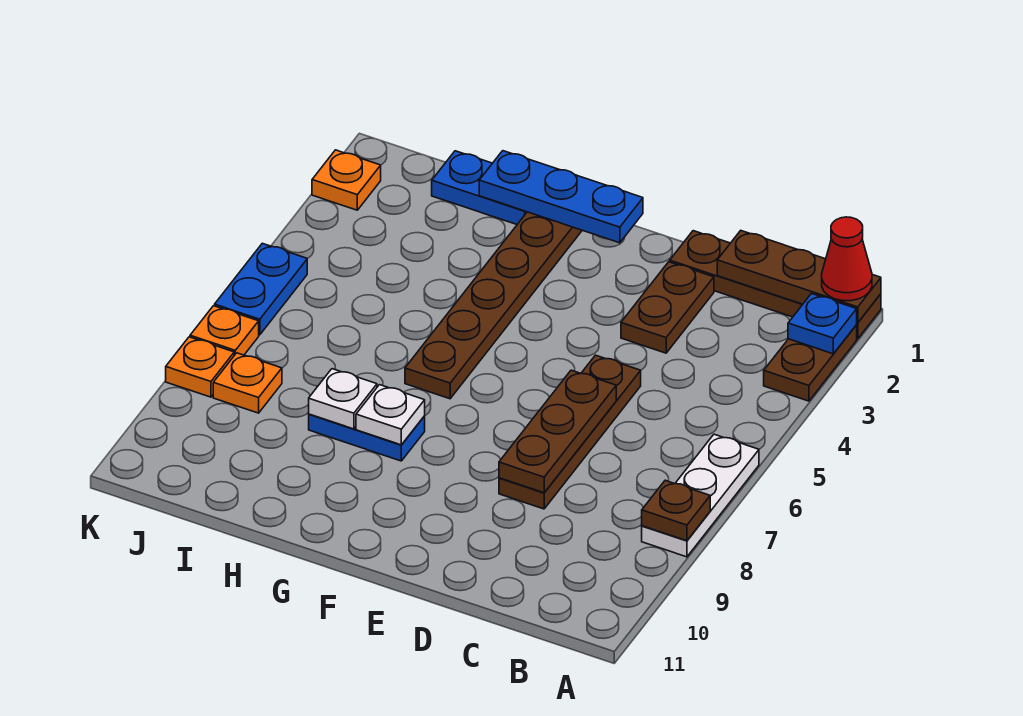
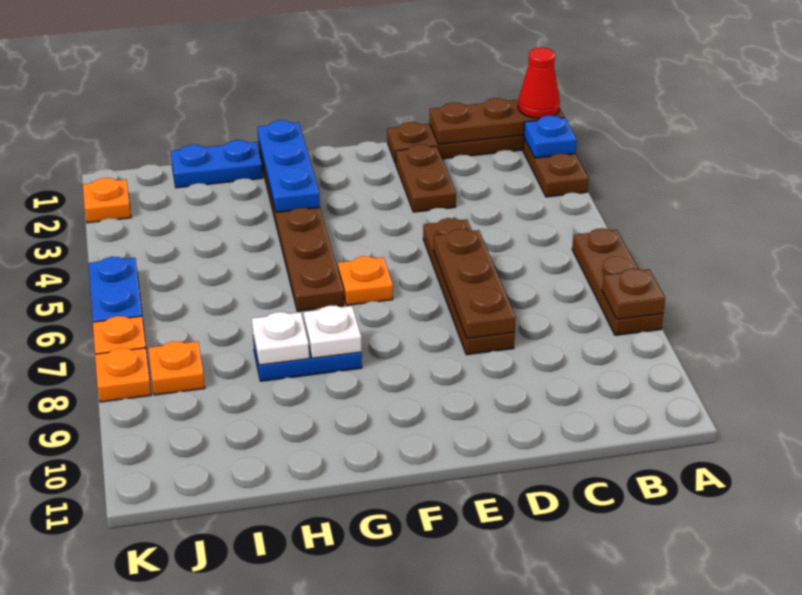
white 1x3 plate [642,434,759,557] -> brown 1x3 plate [572,229,663,335]
blue 1x3 plate [479,151,643,243] -> blue 1x3 plate turned to [257,120,320,212]
none -> orange 1x1 plate [338,256,393,305]

